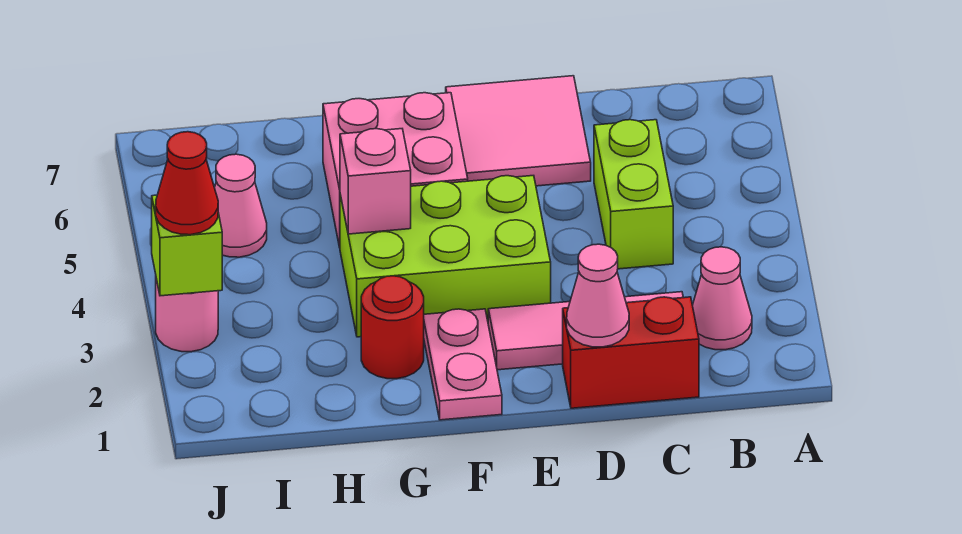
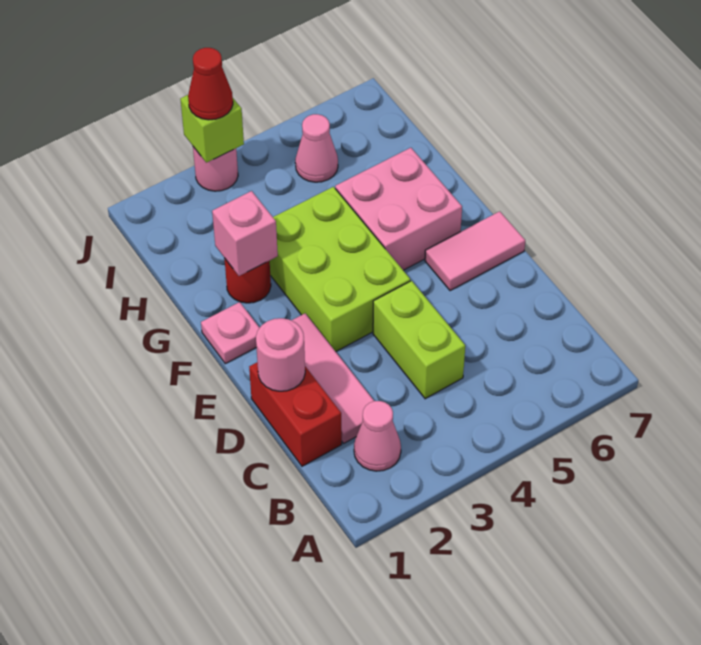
lime 1x2 brick [594,120,673,269] -> lime 1x2 brick turned to [373,281,465,399]
pink 1x1 cone [567,244,629,347] -> pink 1x1 round brick [256,318,305,391]
pink 2x2 tile [446,76,591,186] -> pink 1x2 tile [425,211,525,291]
pink 1x2 plate [424,309,502,420] -> pink 1x1 plate [201,302,259,364]
pink 1x1 brick [340,129,411,234] -> pink 1x1 brick moved to [212,191,278,276]

